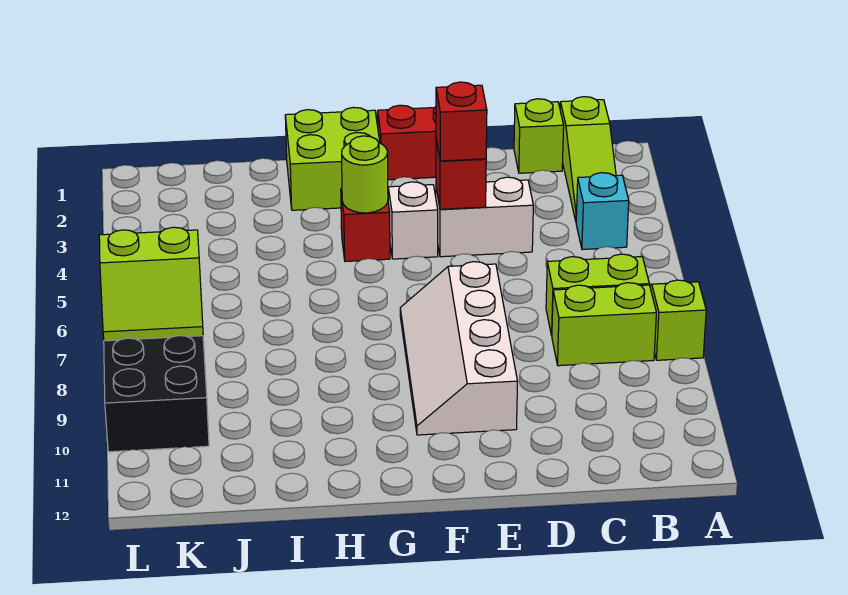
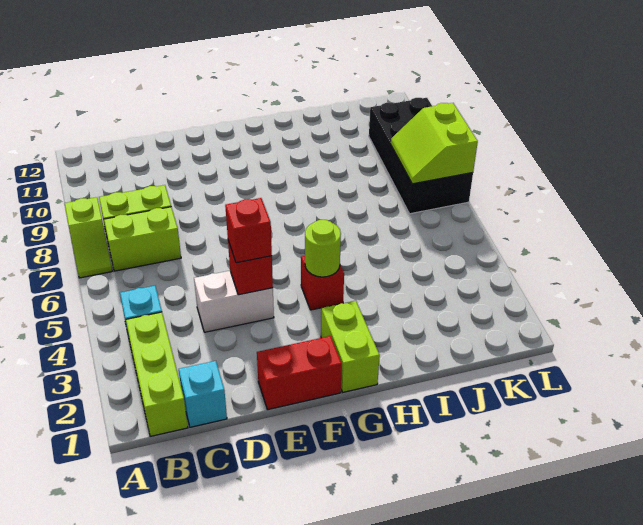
lime 1x3 slope [560,97,616,221] -> lime 1x3 brick [126,312,188,437]
lime 1x1 brick [514,99,564,173] -> cyan 1x1 brick [179,361,227,427]
white 2x4 slope [400,262,518,435] -> none
white 1x1 brick [388,182,438,259] -> none
lime 2x2 brick [285,107,380,210] -> lime 1x2 brick [321,301,380,392]
lime 2x2 slope [99,227,203,341] -> lime 2x2 slope turned to [391,103,478,184]

